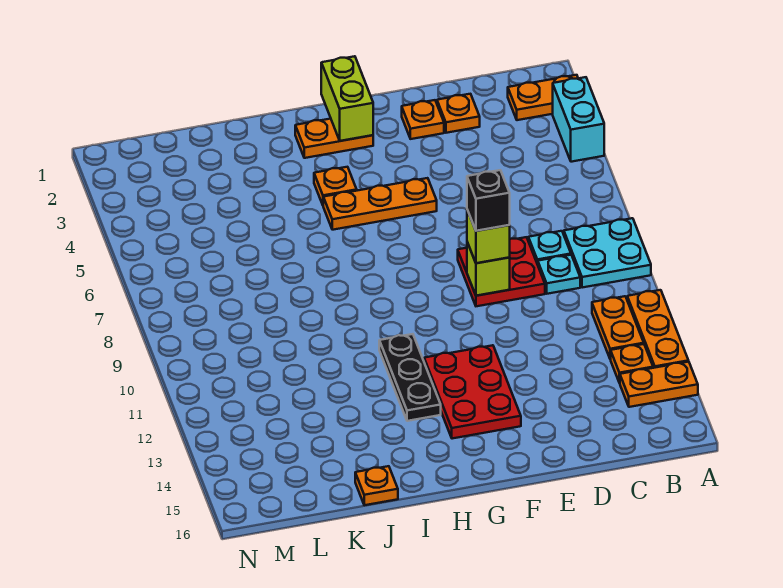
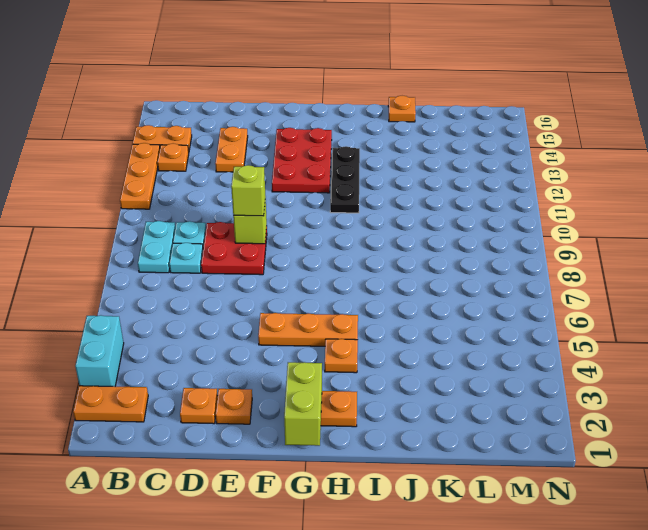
cyan 2x2 plate [564,218,651,288] -> cyan 1x2 plate [138,221,175,273]
orange 1x2 plate [592,296,644,359] -> orange 1x2 plate moved to [215,127,248,172]
black 1x1 brick [467,170,510,231] -> none

